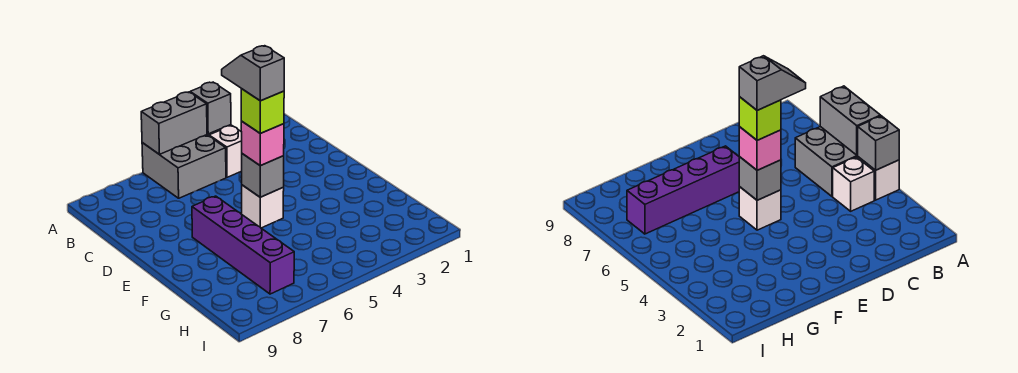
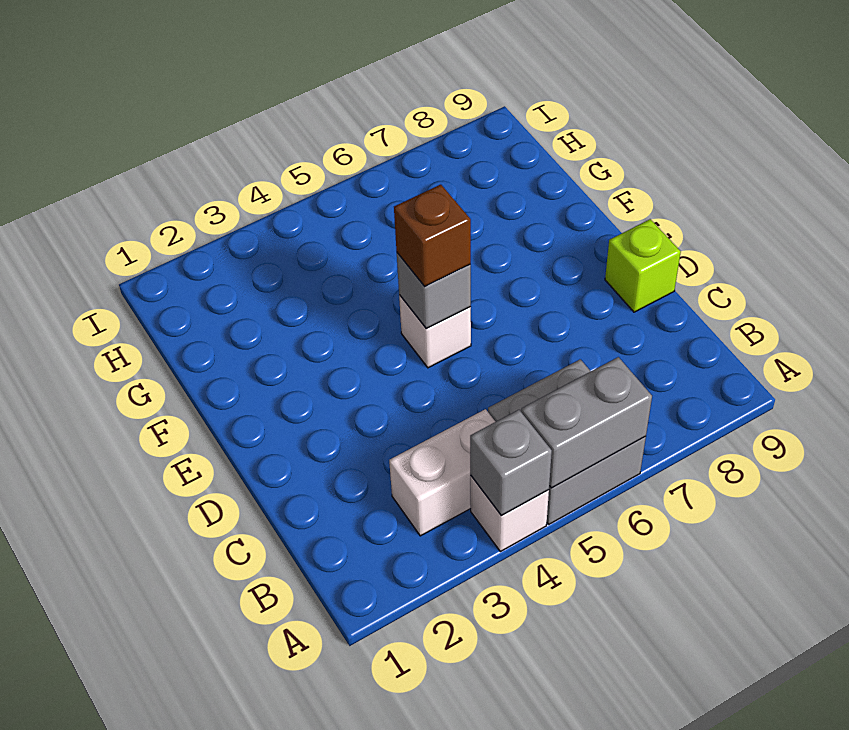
white 1x1 brick [209,126,242,177] -> white 1x2 brick [389,409,495,536]
grey 1x2 slope [222,46,284,101] -> none
pink 1x1 brick [241,121,284,166] -> brown 1x1 brick [394,185,471,286]
lime 1x1 brick [241,89,284,133] -> lime 1x1 brick moved to [605,219,681,312]
purple 1x4 brick [192,196,294,294] -> none

